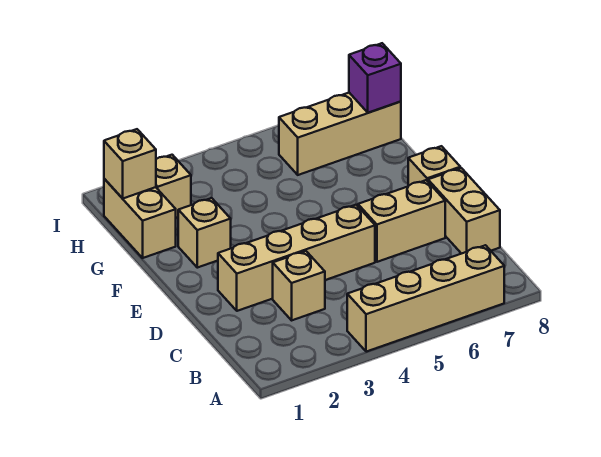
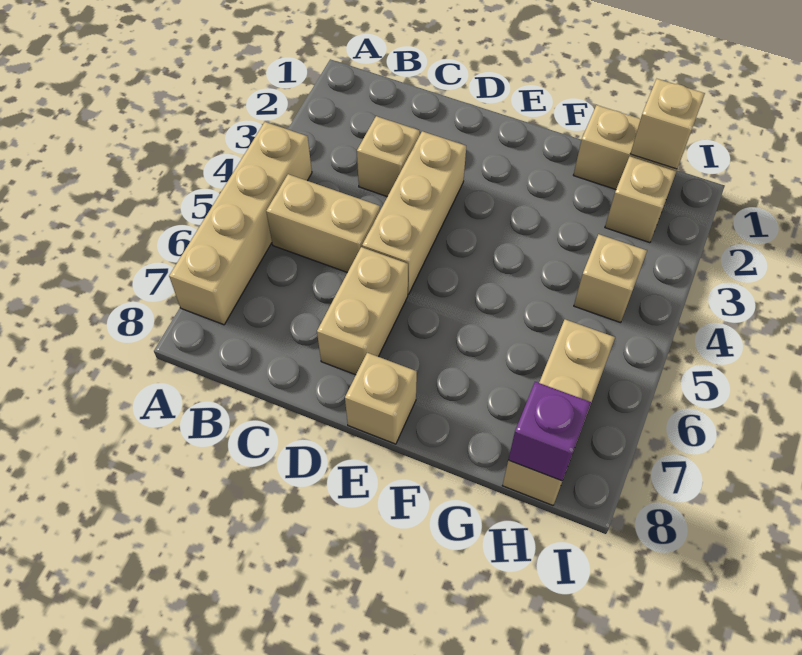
tan 1x2 brick [428,168,500,254] -> tan 1x2 brick moved to [266,174,380,272]
tan 1x4 brick [218,205,375,311] -> tan 1x3 brick [362,131,466,294]
tan 1x1 brick [178,198,231,268] -> tan 1x1 brick moved to [574,234,647,323]

